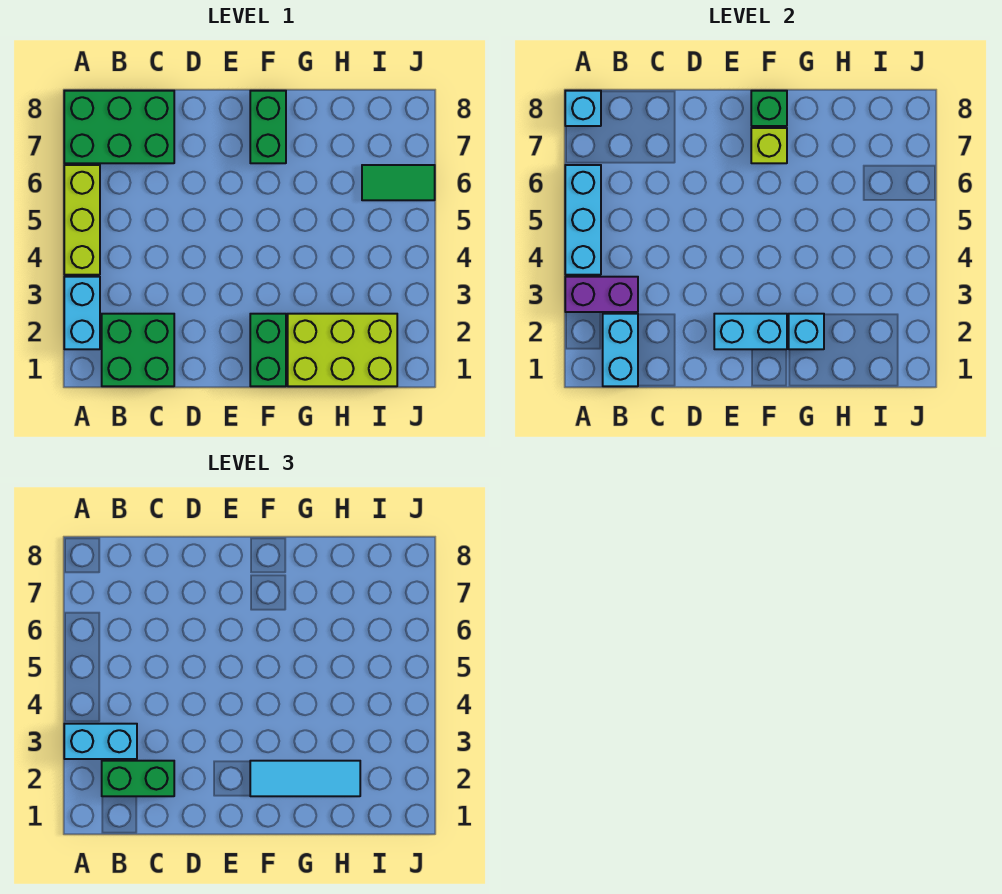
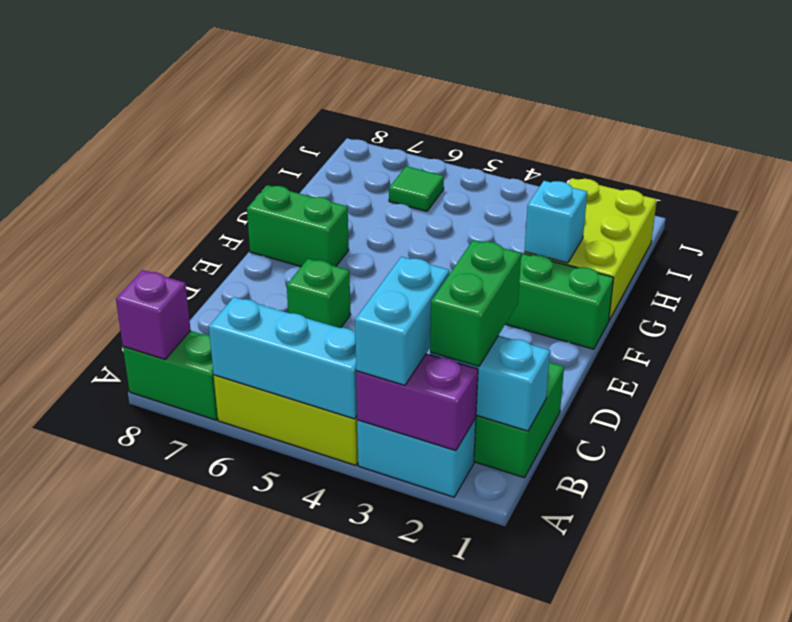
purple 1x2 brick [565,277,638,312] -> purple 1x2 brick turned to [356,354,478,451]
green 2x3 brick [64,91,174,163] -> green 1x2 brick [123,331,218,420]
cyan 1x1 brick [565,91,601,126] -> purple 1x1 brick [116,270,191,359]
cyan 1x2 brick [714,314,787,349] -> none
cyan 1x3 tile [250,761,360,796] -> none
lime 1x1 brick [751,128,787,163] -> none
green 1x1 brick [751,91,787,126] -> green 1x1 brick moved to [287,259,351,328]
green 1x2 tile [362,165,435,200] -> green 1x1 tile [389,166,444,211]

